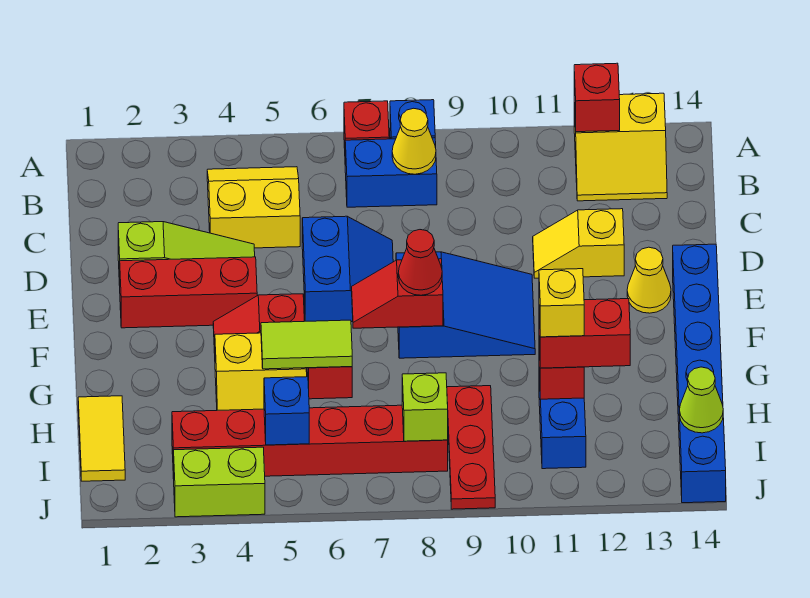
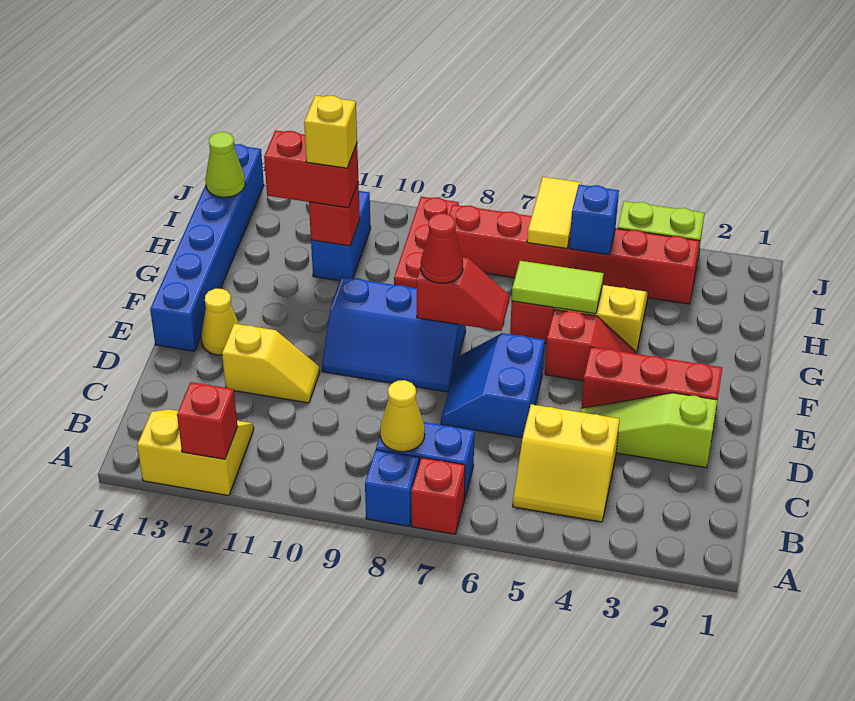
blue 2x3 slope [396,252,535,358] -> blue 2x3 slope turned to [322,277,466,392]
yellow 1x2 tile [78,396,125,481] -> yellow 1x2 tile moved to [527,177,581,249]
lime 1x1 brick [402,373,448,441] -> none

